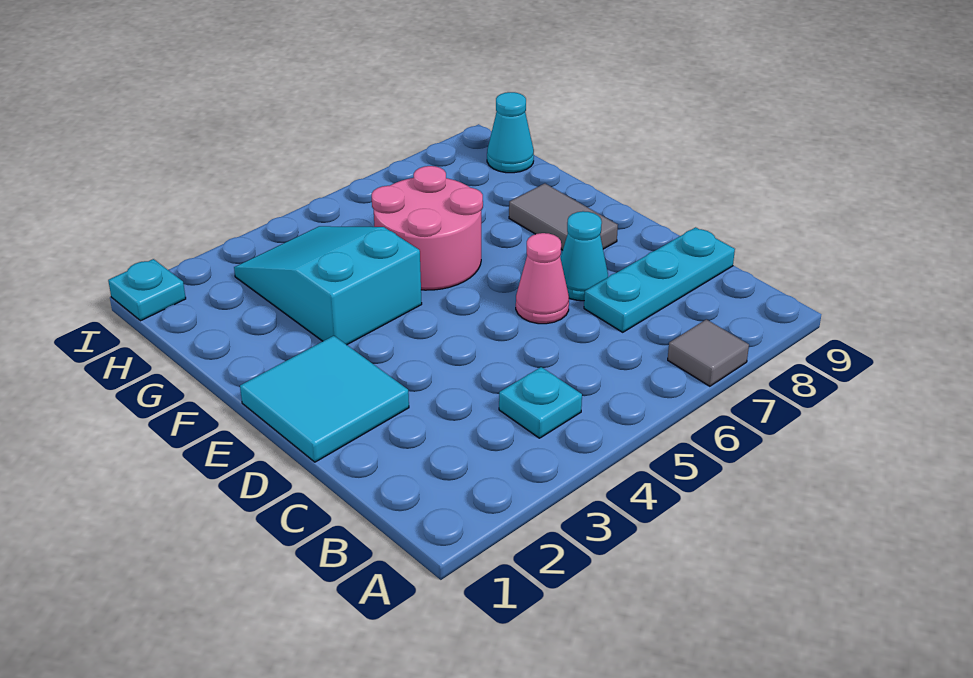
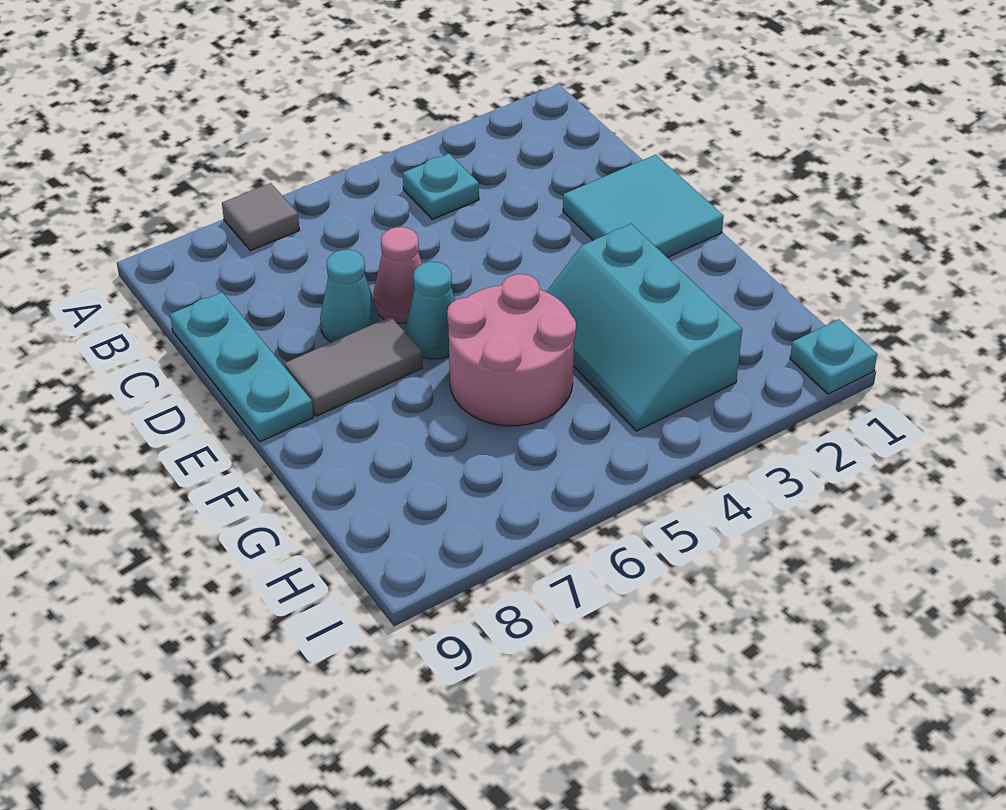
cyan 1x3 plate [584,227,735,332] -> cyan 1x3 plate turned to [170,292,313,442]
grey 1x2 tile [509,183,618,250] -> grey 1x2 tile turned to [285,317,422,416]
cyan 2x3 slope [234,226,422,345] -> cyan 2x3 slope turned to [547,224,742,431]
cyan 1x1 cone [487,92,534,173] -> cyan 1x1 cone moved to [405,262,455,359]

